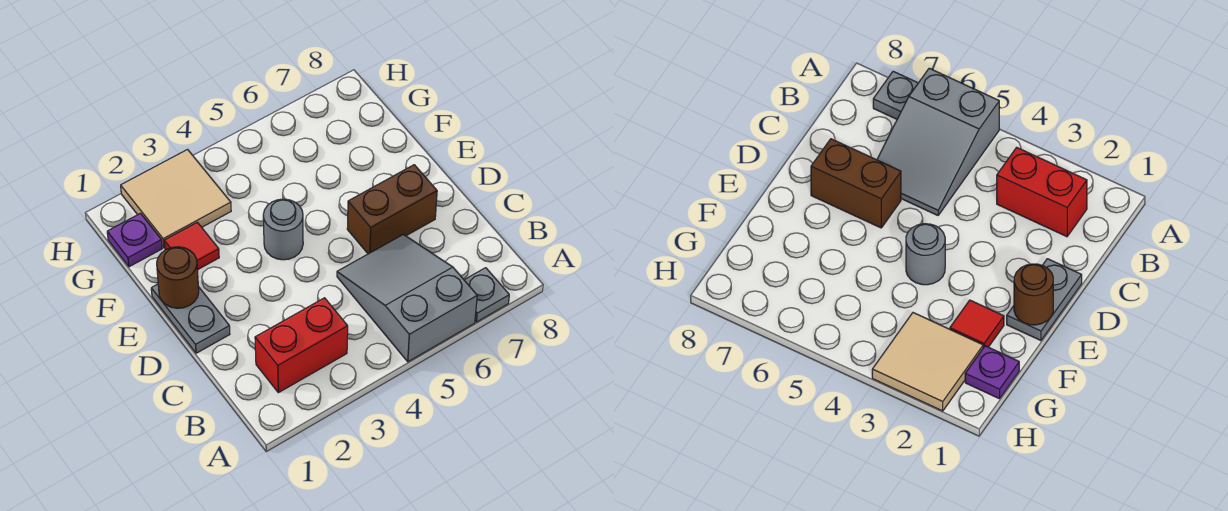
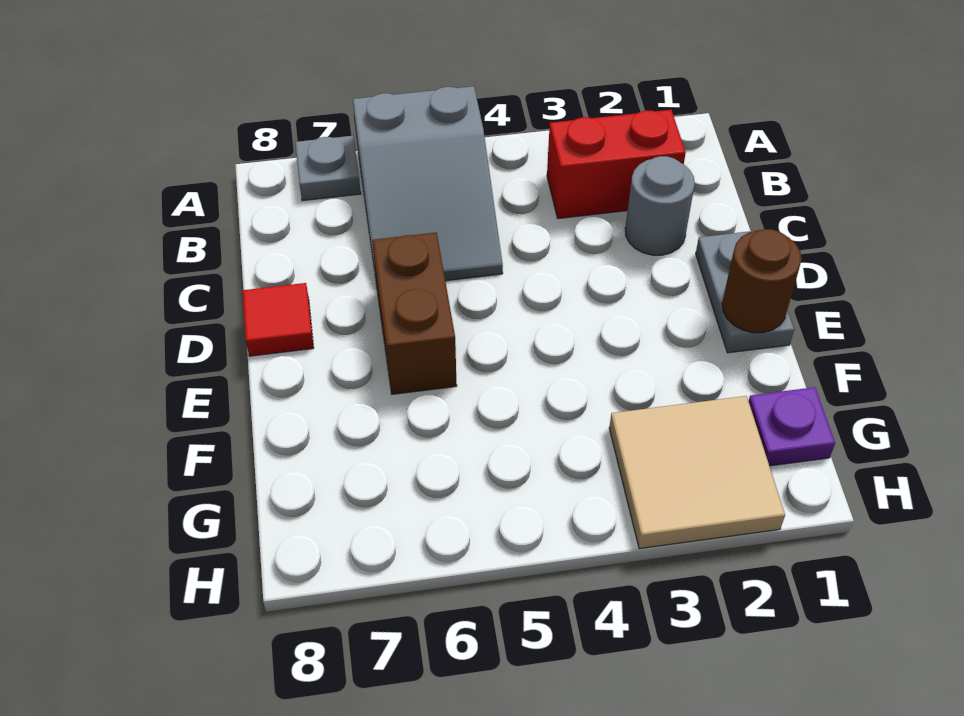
brown 1x2 brick [347,165,437,254] -> brown 1x2 brick turned to [372,232,457,394]
grey 1x1 round brick [263,199,303,260] -> grey 1x1 round brick moved to [625,156,695,255]
red 1x1 tile [164,222,219,270] -> red 1x1 tile moved to [243,283,314,356]

